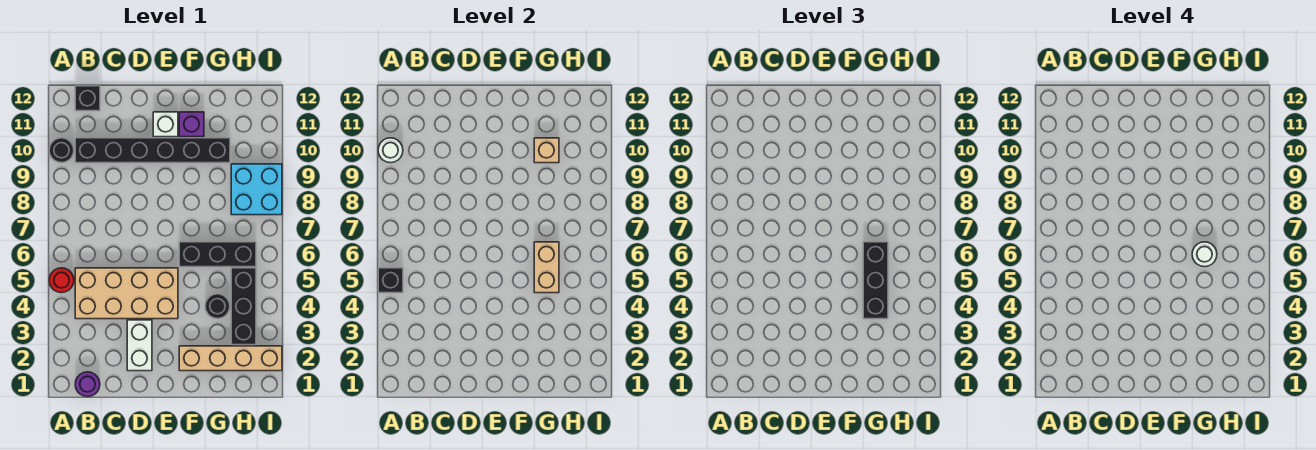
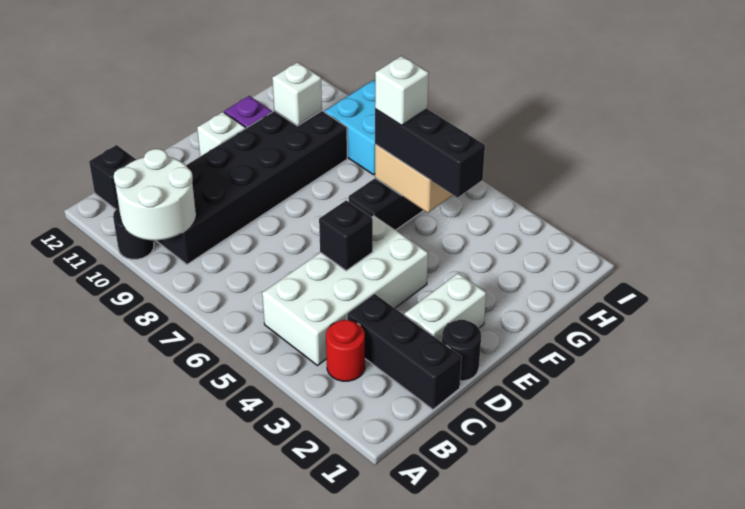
red 1x1 round brick [49,268,74,293] -> red 1x1 round brick moved to [326,320,365,381]
black 1x1 brick [378,268,403,293] -> black 1x1 brick moved to [319,200,373,271]
white 1x1 round brick [378,138,403,163] -> white 2x2 round brick [114,149,195,240]
purple 1x1 round brick [75,372,100,397] -> none
tan 2x4 brick [75,268,178,319] -> white 2x4 brick [262,216,428,366]
black 1x6 brick [75,138,230,163] -> black 2x6 brick [156,111,347,264]
white 1x2 brick [127,320,152,371] -> white 1x2 brick turned to [404,273,486,342]
tan 1x4 brick [179,346,282,371] -> none
black 1x1 round brick [205,294,230,319] -> black 1x1 round brick moved to [442,320,481,381]
white 1x1 round brick [1192,242,1217,267] -> white 1x1 brick [375,56,429,125]
tan 1x1 brick [534,138,559,163] -> white 1x1 brick [272,62,322,126]
black 1x3 brick [231,268,256,345] -> black 1x3 brick moved to [347,294,462,409]

